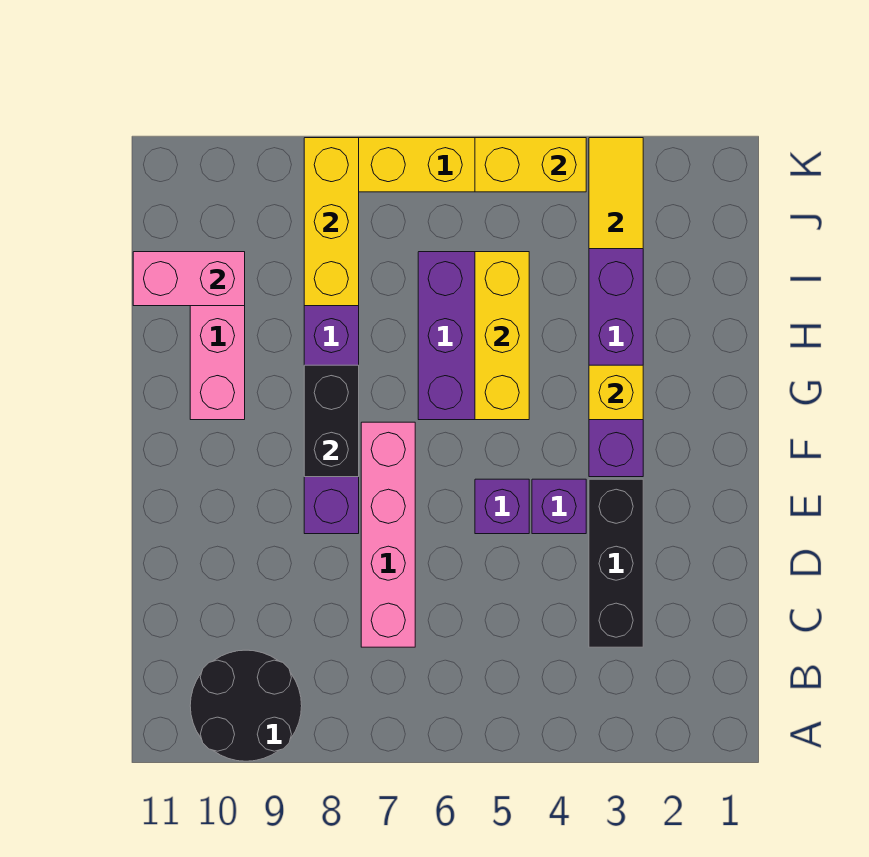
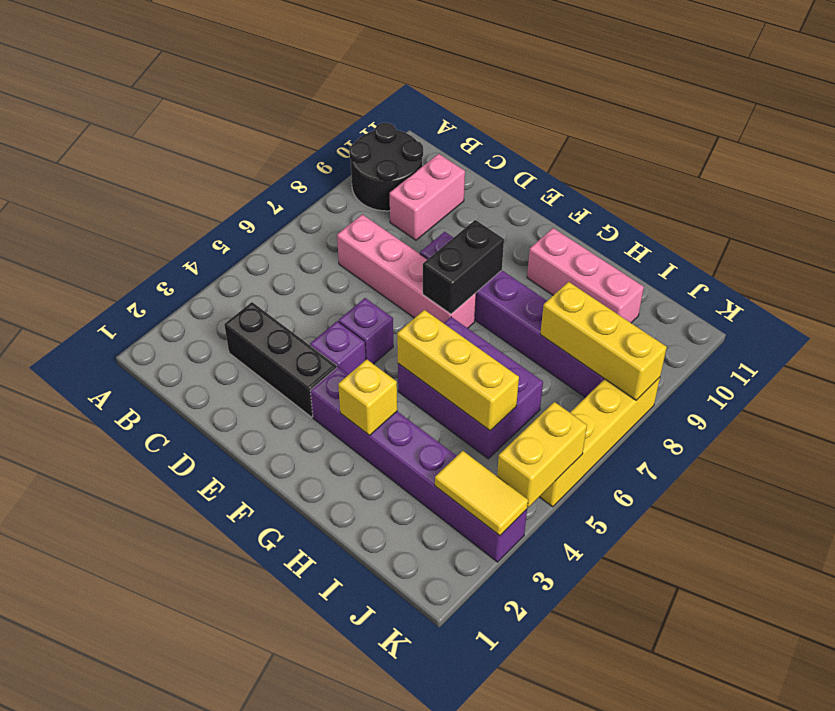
black 1x2 brick [304,365,359,477] -> black 1x2 brick turned to [423,220,504,314]
pink 1x2 brick [133,252,245,306] -> pink 1x2 brick moved to [390,154,465,240]

